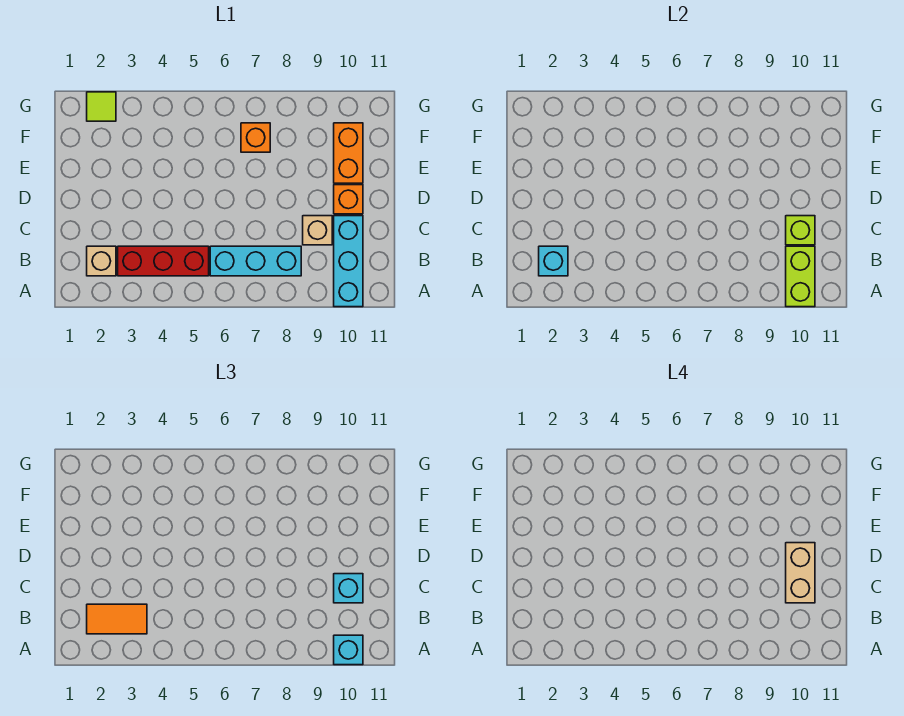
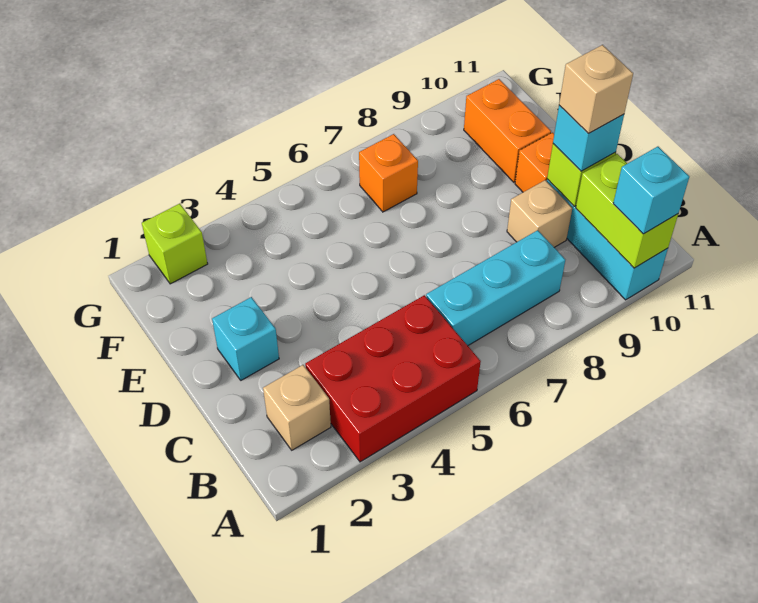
cyan 1x1 brick [539,246,568,276] -> cyan 1x1 brick moved to [212,297,279,380]
orange 1x2 tile [87,604,147,634] -> none
red 1x3 brick [118,246,209,276] -> red 2x3 brick [305,295,481,462]
tan 1x2 brick [786,543,815,603] -> tan 1x1 brick [559,45,633,133]
lime 1x1 tile [87,92,116,121] -> lime 1x1 brick [142,204,208,284]

